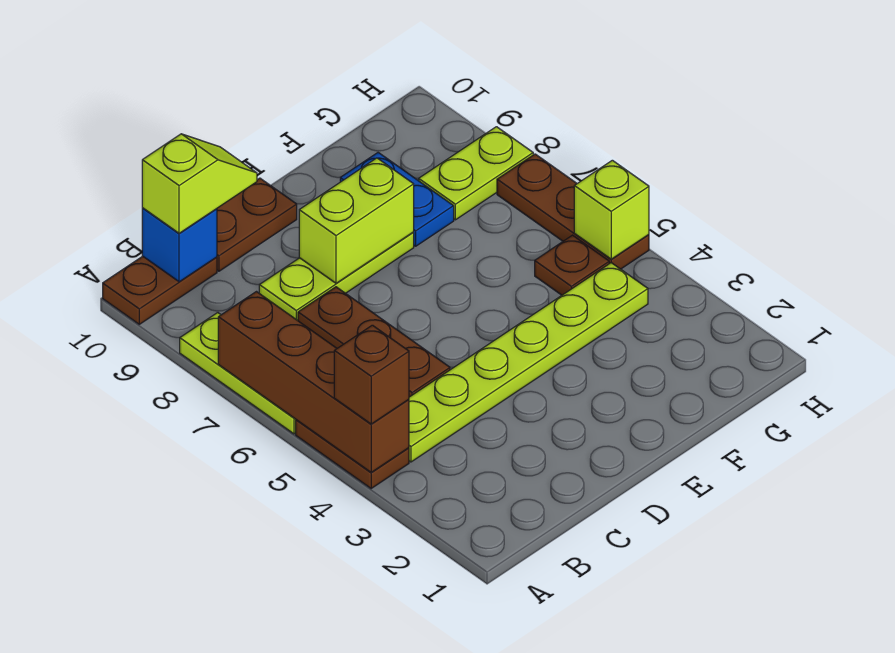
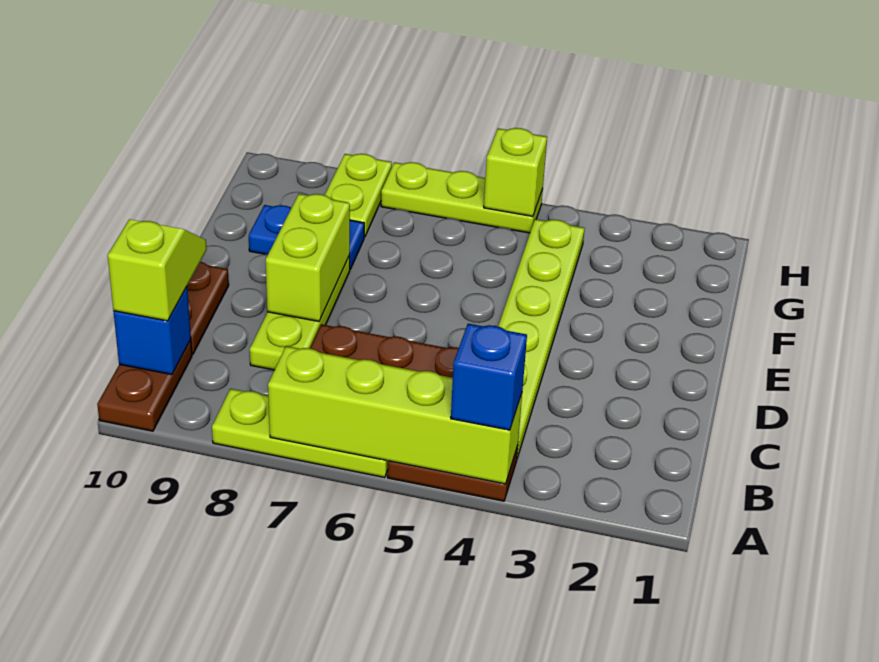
brown 1x4 brick [218,292,409,472] -> lime 1x4 brick [268,346,522,484]
brown 1x1 brick [334,325,409,424] -> blue 1x1 brick [451,324,527,430]
brown 1x1 plate [535,235,609,295] -> none
brown 1x3 plate [497,154,649,269] -> lime 1x3 plate [381,162,543,233]

